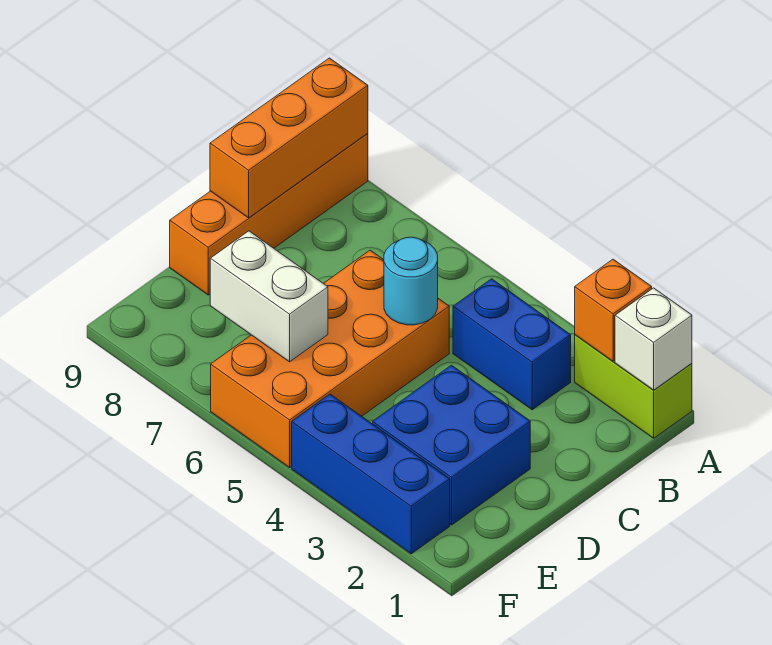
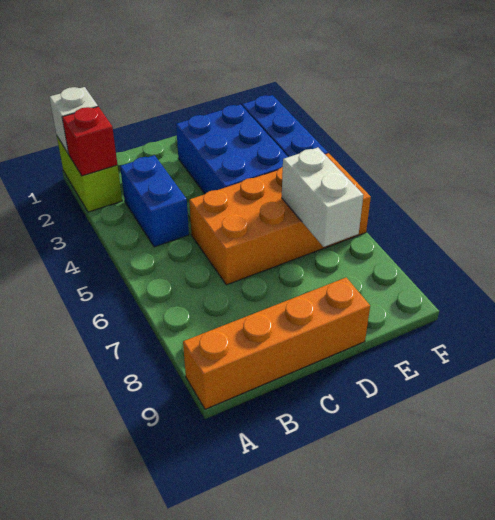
orange 1x1 brick [575,259,652,361] -> red 1x1 brick [62,107,117,176]
orange 1x3 brick [210,58,368,218] -> none
cyan 1x1 round brick [384,237,438,325] -> none
blue 2x2 brick [373,365,530,525] -> blue 2x3 brick [176,105,288,194]

